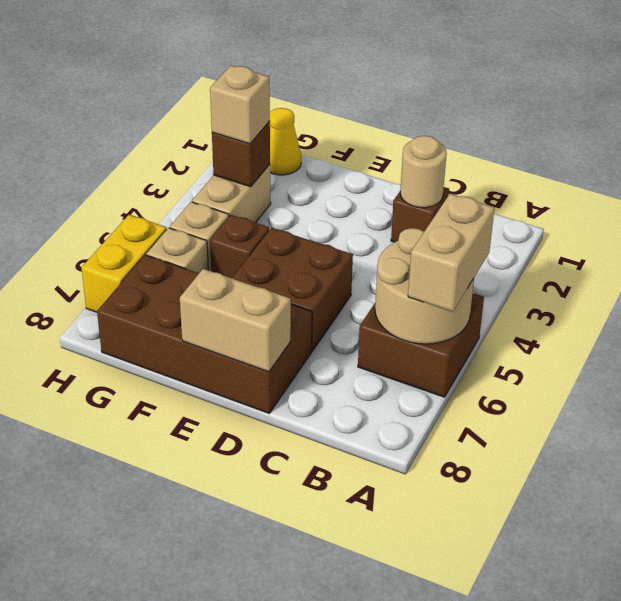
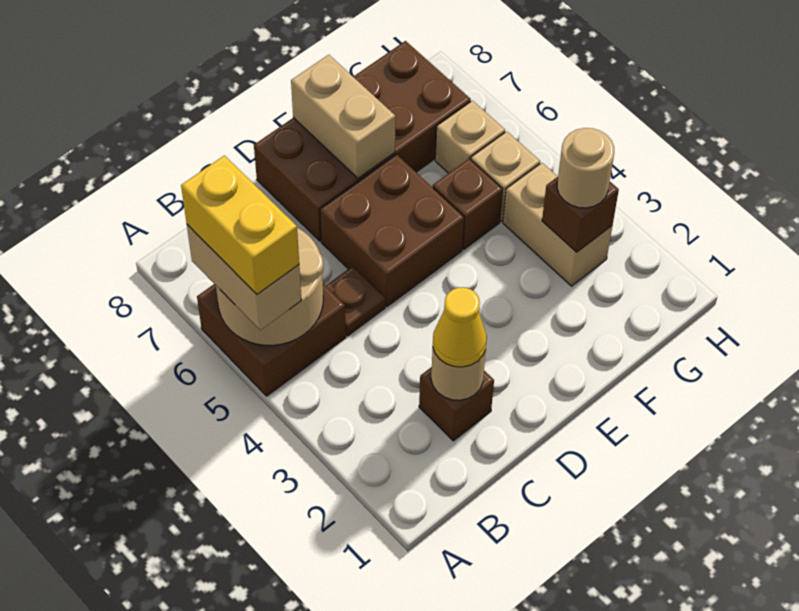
none -> brown 1x1 plate [326,266,385,336]
tan 1x2 brick [180,269,291,372] -> tan 1x2 brick turned to [291,55,395,178]
yellow 1x1 cone [270,108,301,175] -> yellow 1x1 cone moved to [433,287,487,367]
tan 1x1 brick [210,66,270,144] -> tan 1x1 round brick [557,128,614,208]
yellow 1x2 brick [81,215,167,312] -> yellow 1x2 brick moved to [181,155,299,294]

